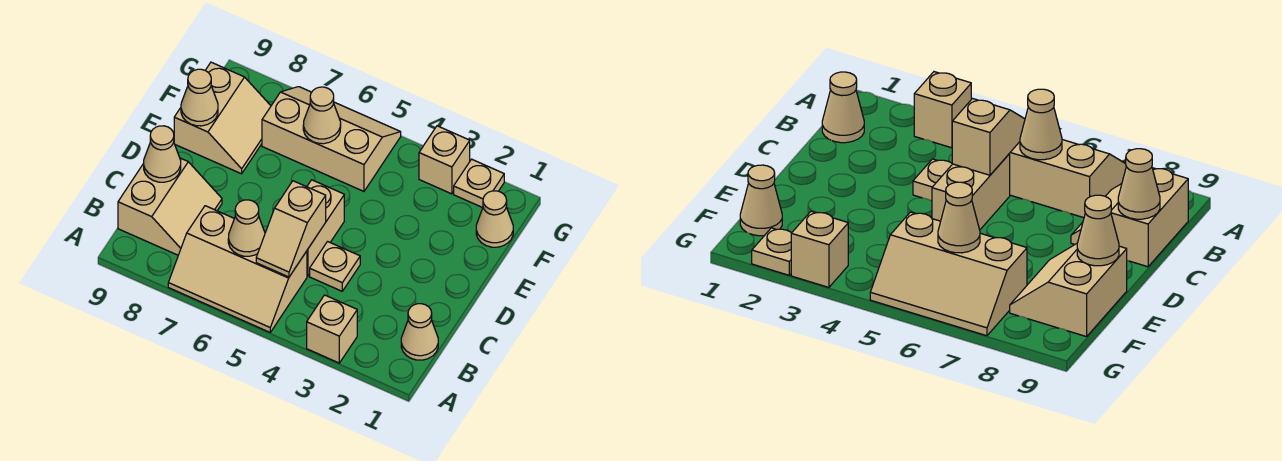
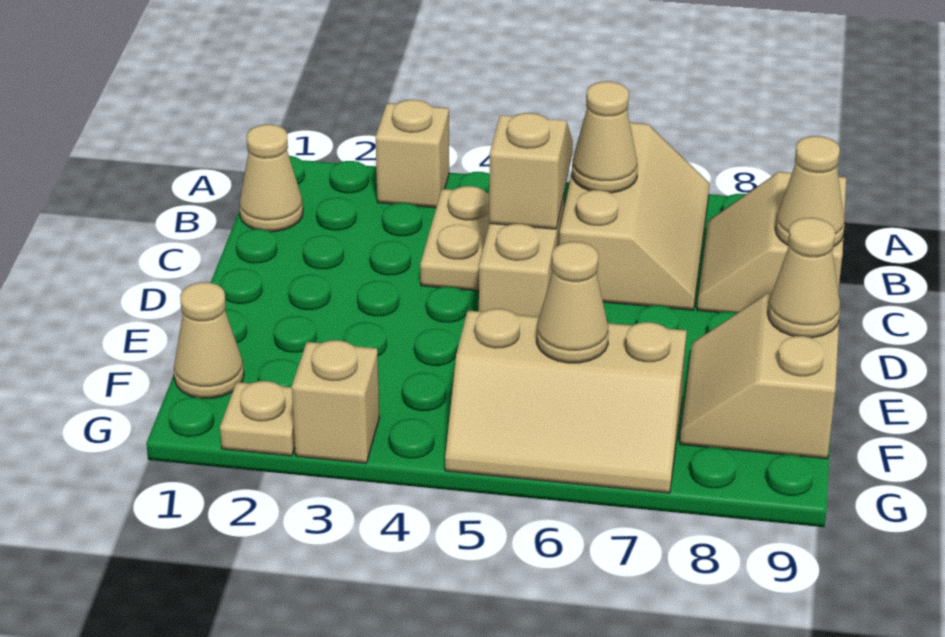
tan 2x3 slope [168,206,307,332] -> tan 2x3 slope turned to [559,119,710,310]
tan 1x1 plate [310,242,360,291] -> tan 1x2 plate [420,186,489,291]

